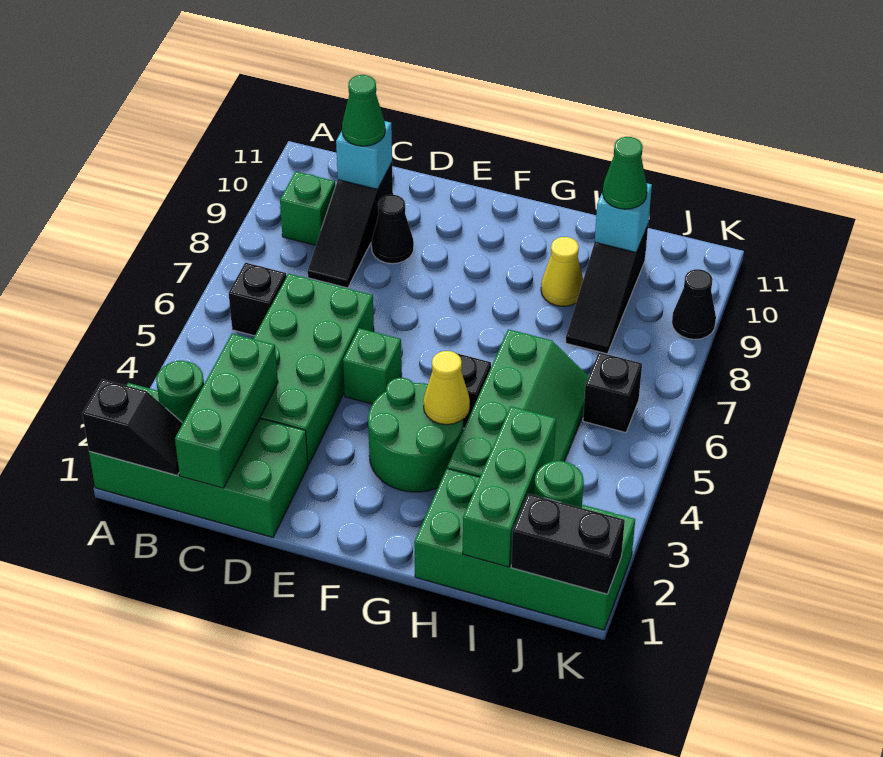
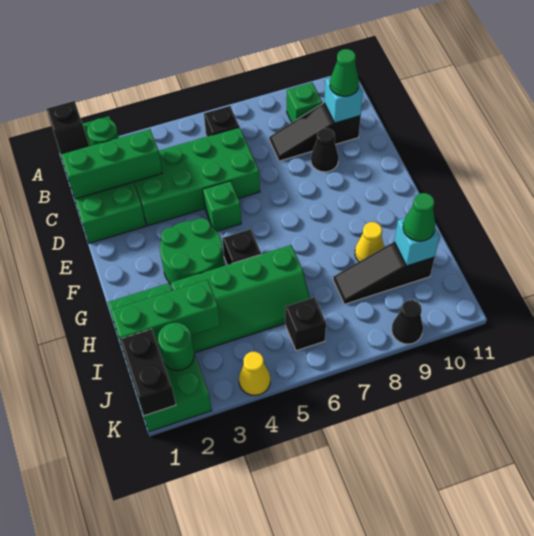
yellow 1x1 cone [423,351,470,425] -> yellow 1x1 cone moved to [239,352,270,395]

